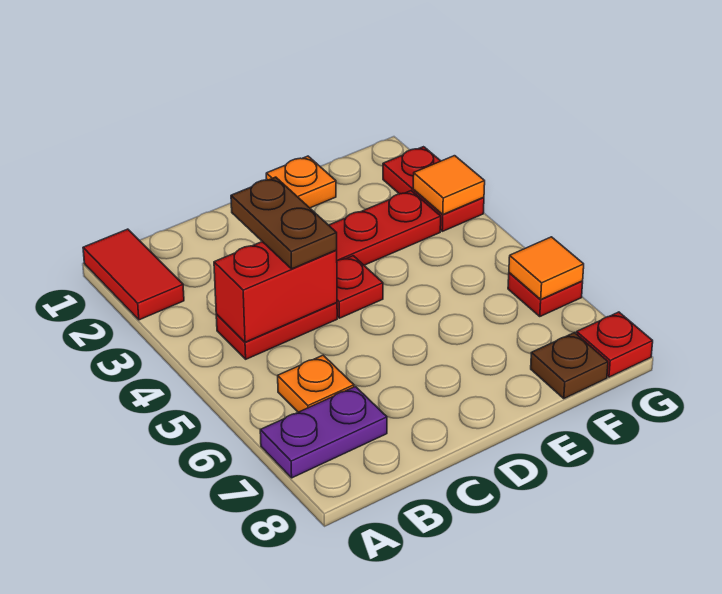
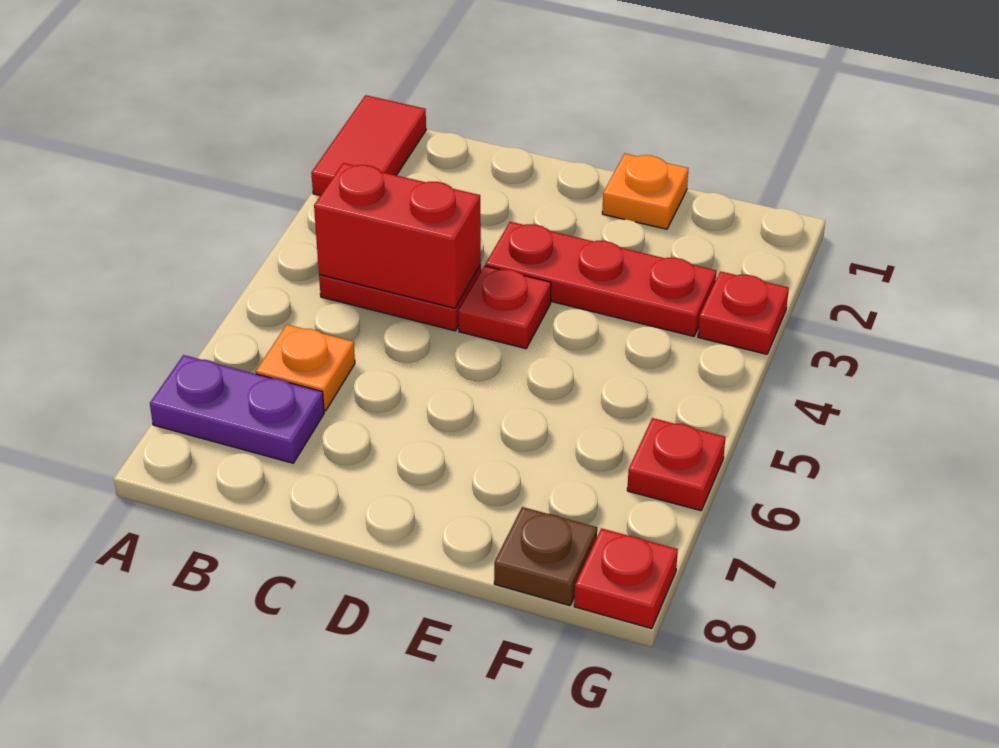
brown 1x2 plate [231,177,337,269] -> none
red 1x2 plate [383,147,484,231] -> red 1x1 plate [698,271,789,354]
orange 1x1 tile [413,156,485,214] -> none
orange 1x1 tile [509,237,584,300] -> none

